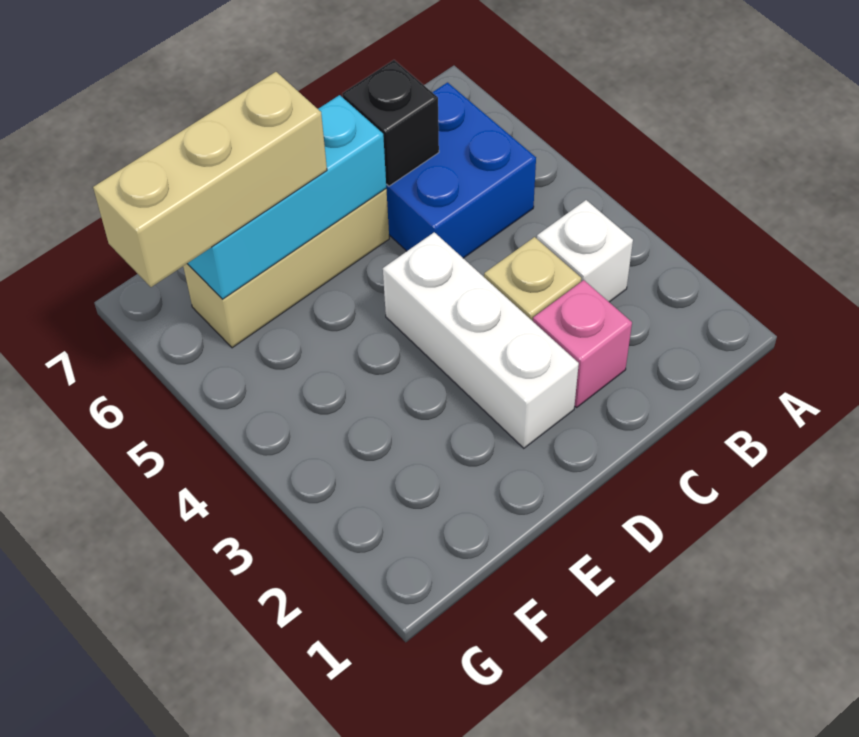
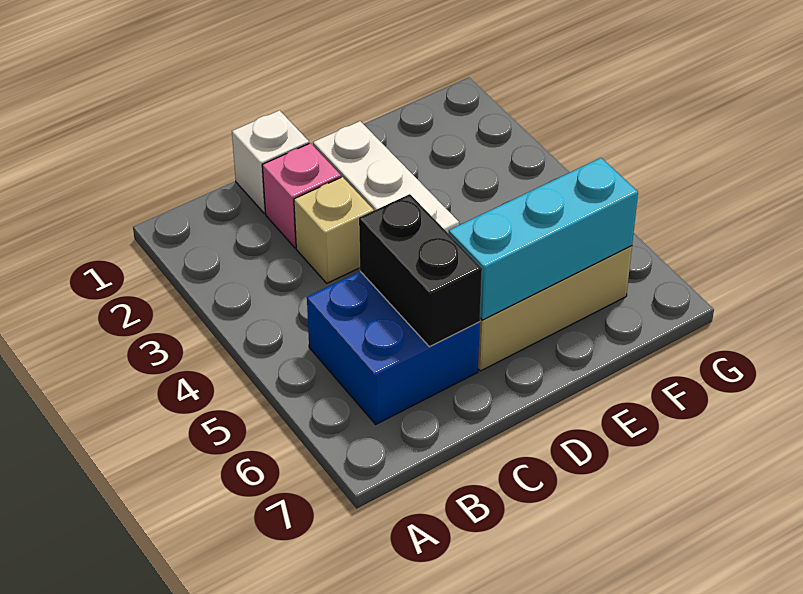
white 1x1 brick [537,200,633,302] -> white 1x1 brick moved to [232,110,309,213]
black 1x1 brick [342,60,439,186] -> black 1x2 brick [359,194,482,347]
tan 1x3 brick [93,72,327,287] -> none

